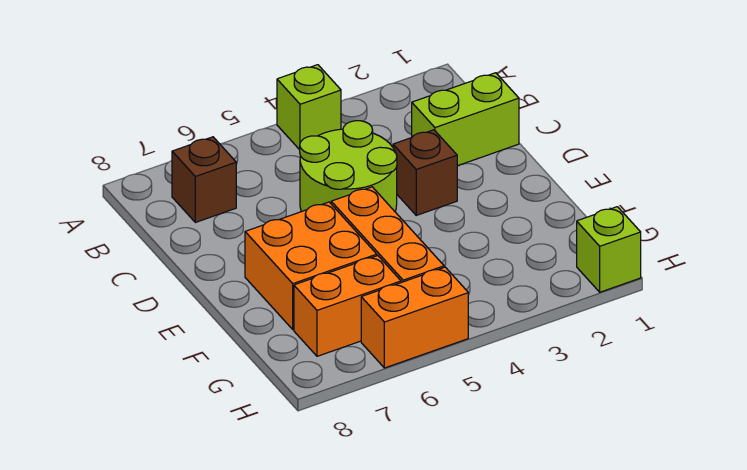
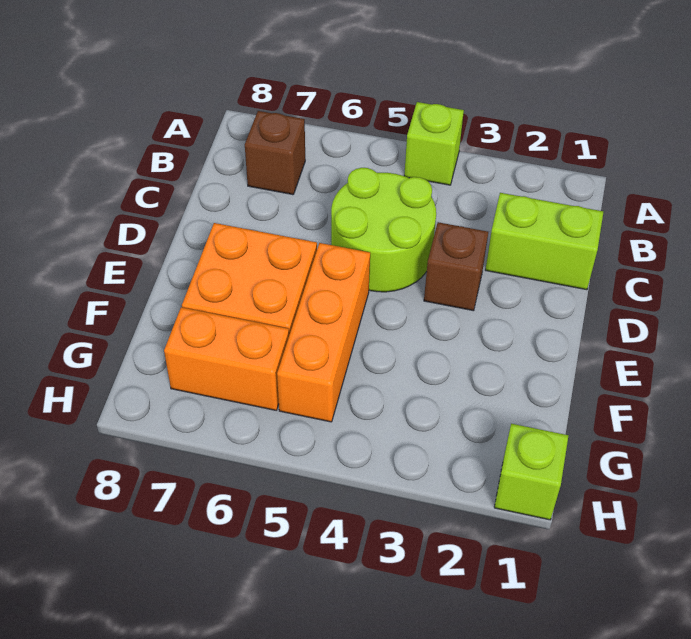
orange 1x2 brick [361,267,468,368] -> none

